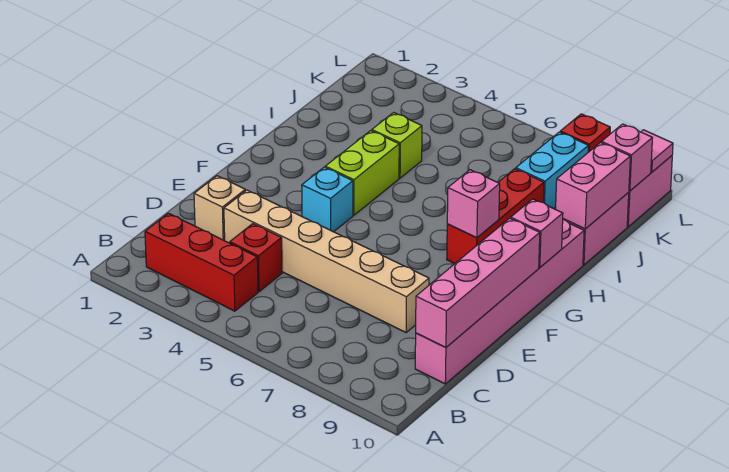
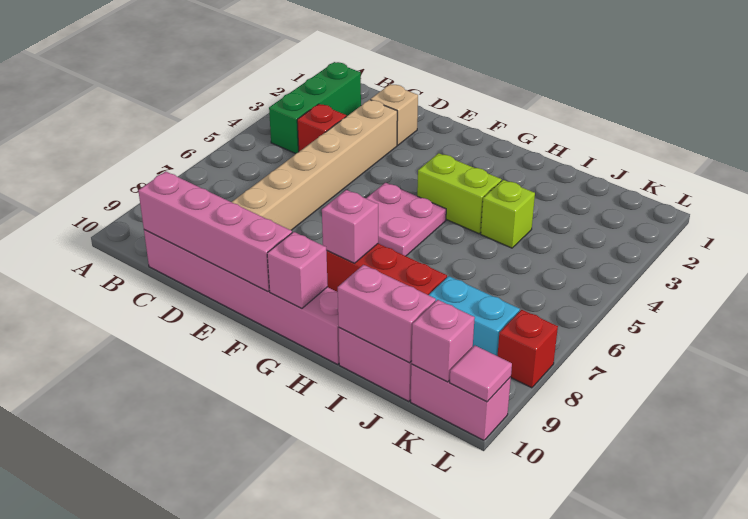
red 1x3 brick [145,213,258,311] -> green 1x3 brick [269,62,361,154]
cyan 1x1 brick [302,167,353,232] -> none
none -> pink 2x2 plate [366,183,446,256]

